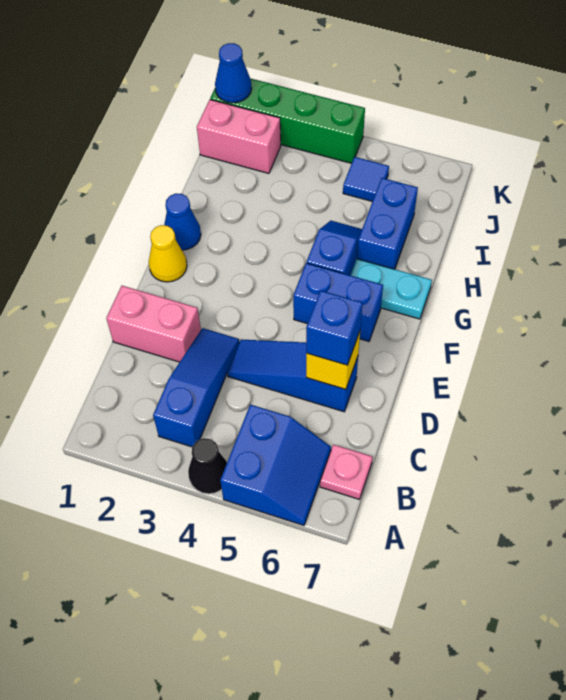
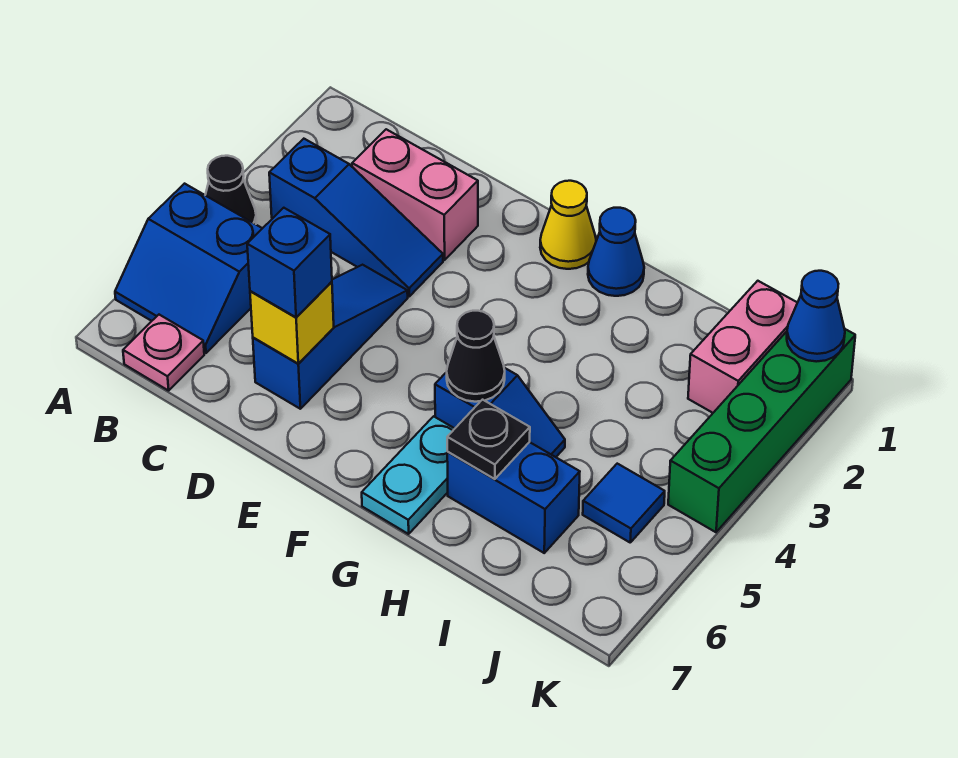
pink 1x2 brick [106,286,201,362] -> pink 1x2 brick turned to [352,129,478,260]
blue 1x2 brick [293,263,383,341] -> none
none -> black 1x1 cone [447,311,505,402]
none -> black 1x1 plate [447,400,530,479]

